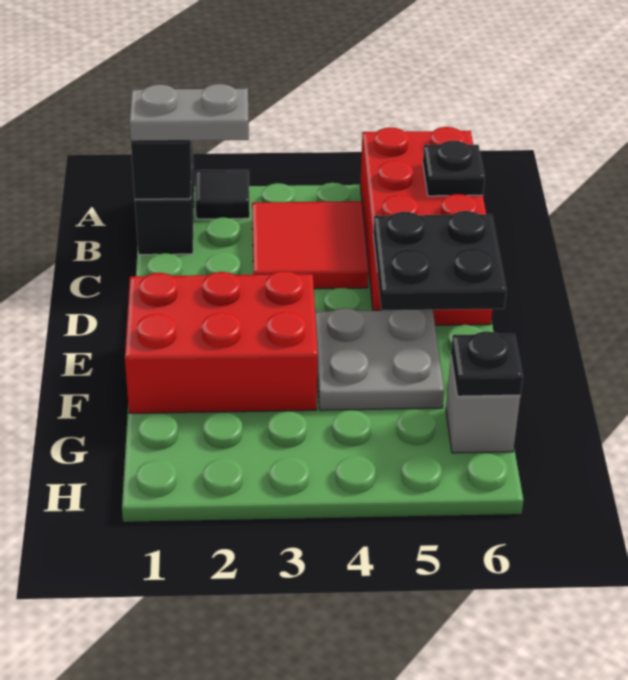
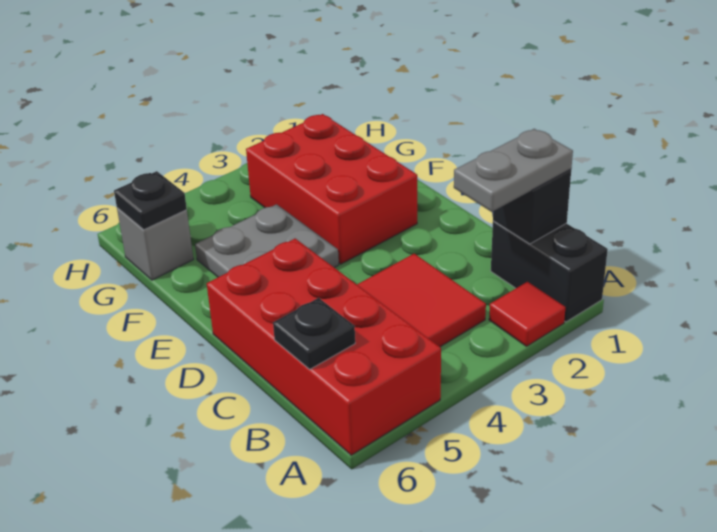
black 1x1 tile [196,170,250,219] -> red 1x1 tile [489,282,565,346]
black 2x2 plate [373,211,506,310] -> none
red 2x3 brick [125,271,318,413] -> red 2x3 brick turned to [246,114,417,264]

